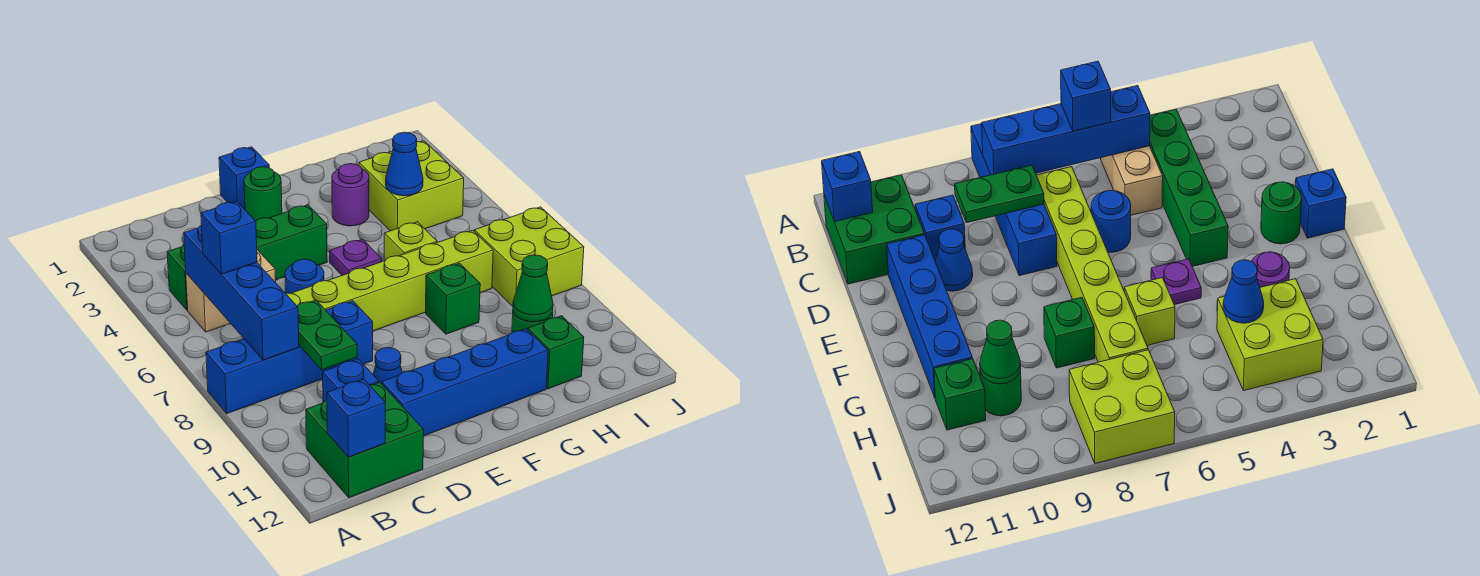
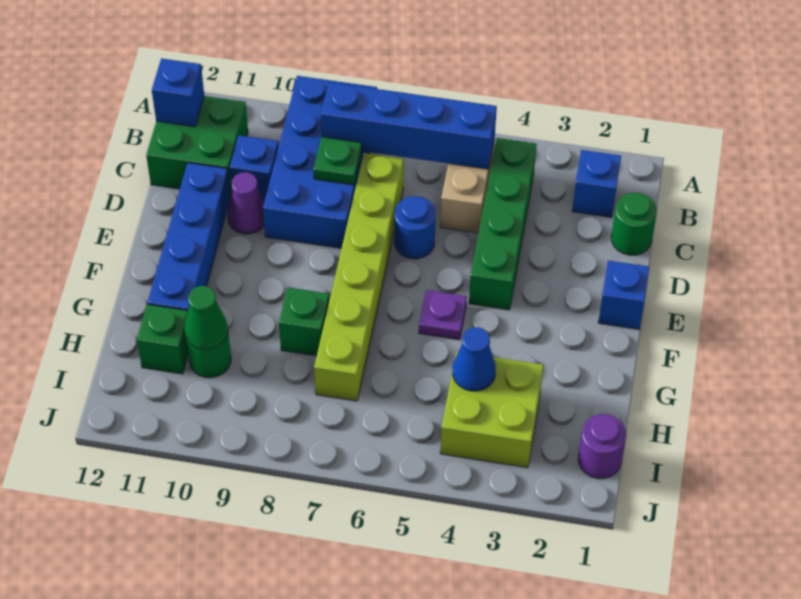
blue 1x4 brick [206,301,373,413] -> blue 2x4 brick [263,76,377,248]
blue 1x1 brick [201,201,257,274] -> blue 1x1 brick moved to [572,150,621,218]
green 1x2 plate [297,300,357,370] -> green 1x1 plate [313,137,362,185]
blue 1x1 cone [373,348,402,384] -> purple 1x1 cone [227,172,264,234]
green 1x1 round brick [244,167,282,221] -> green 1x1 round brick moved to [611,193,657,255]
purple 1x1 round brick [332,164,369,226] -> purple 1x1 round brick moved to [578,414,626,479]
lime 1x1 brick [384,222,437,261] -> none
lime 2x2 brick [474,207,584,306] -> none

